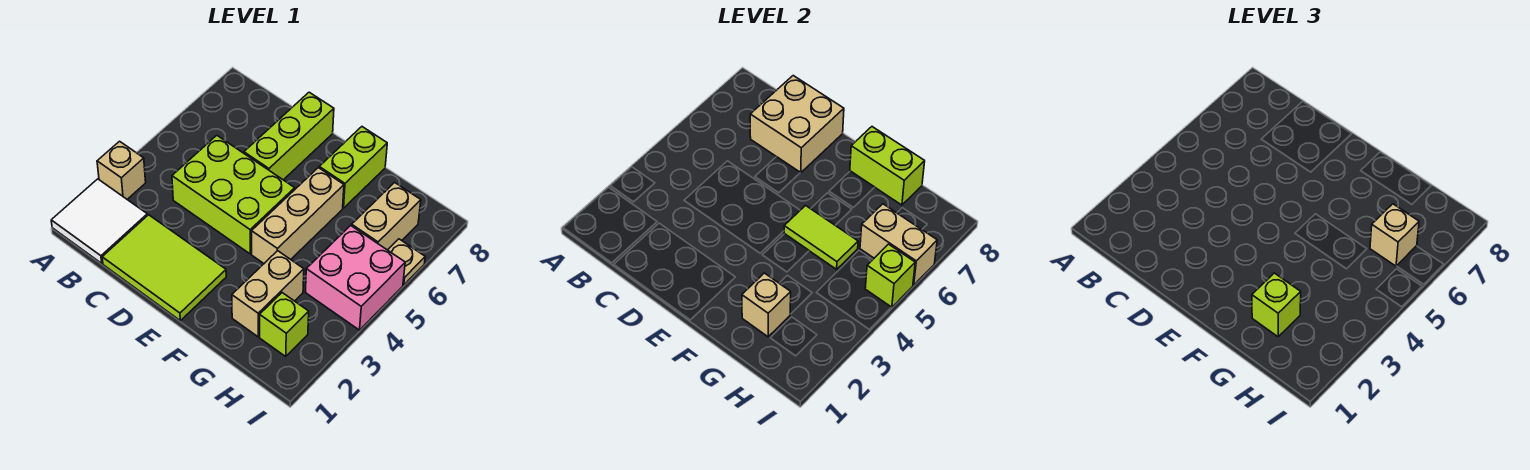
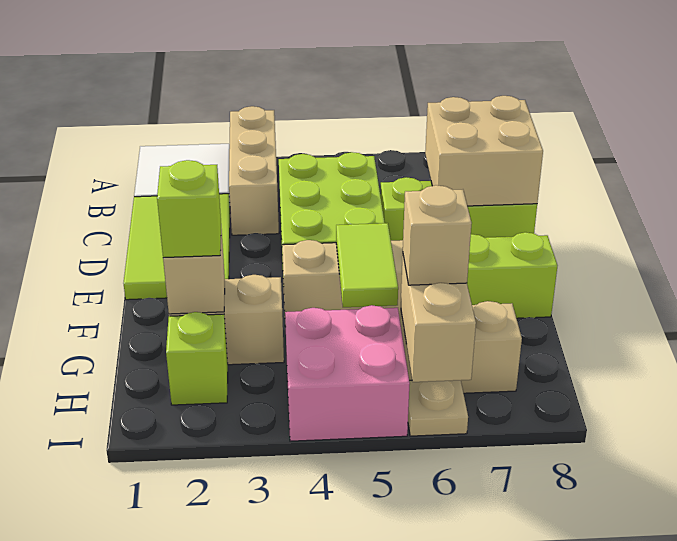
tan 1x1 brick [97,141,146,199] -> tan 1x3 brick [229,106,279,235]
lime 1x2 brick [850,127,925,205] -> none
lime 1x1 brick [865,244,915,307] -> none

